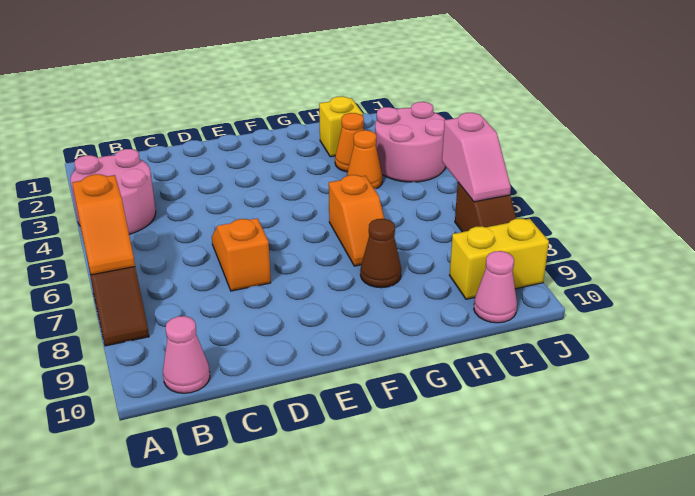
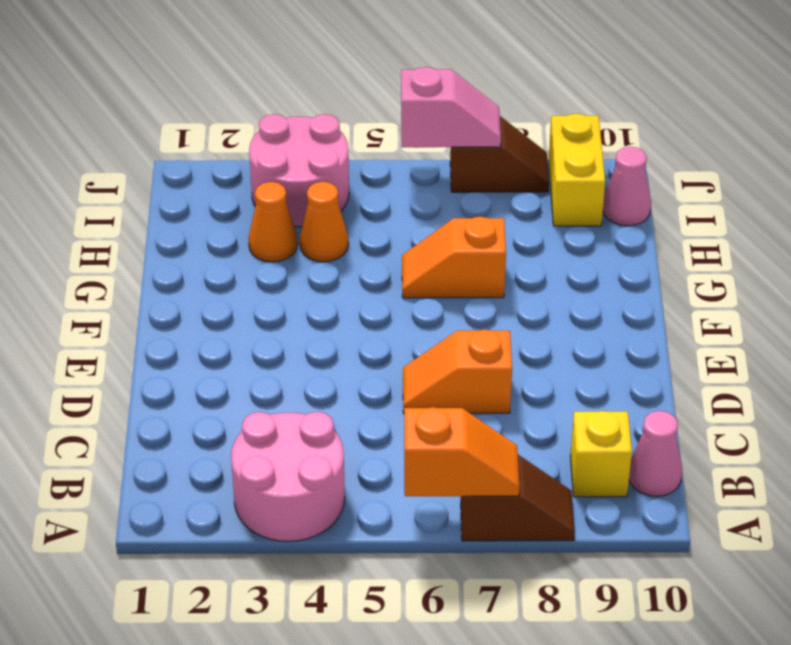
orange 1x2 slope [329,175,384,266] -> orange 1x2 slope turned to [402,217,506,298]
brown 1x1 cone [360,219,401,288] -> none
yellow 1x1 brick [319,96,363,157] -> yellow 1x1 brick moved to [570,411,632,497]

